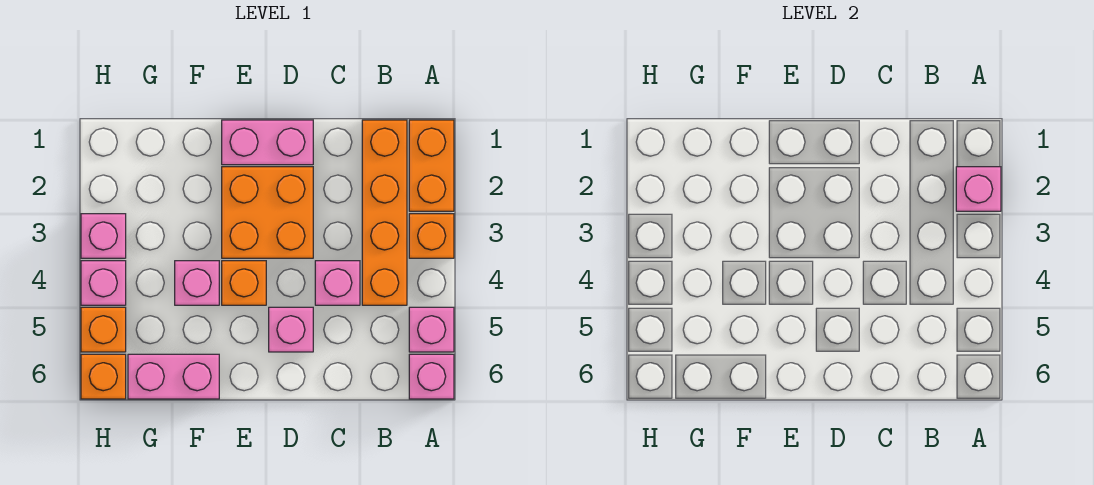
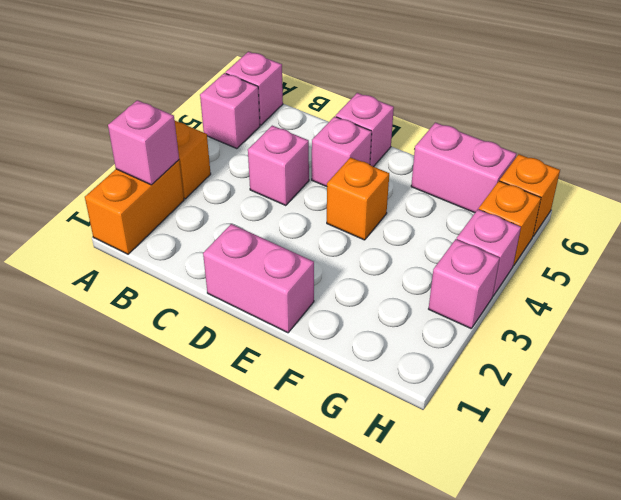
orange 1x4 brick [362,120,407,305] -> none
orange 2x2 brick [222,167,313,258] -> none
pink 1x1 brick [175,261,219,305] -> pink 1x1 brick moved to [336,93,394,167]

